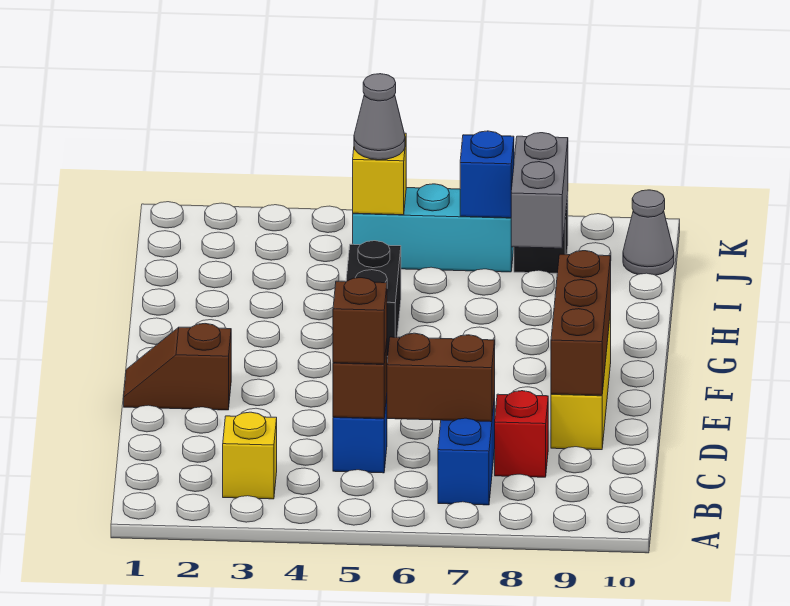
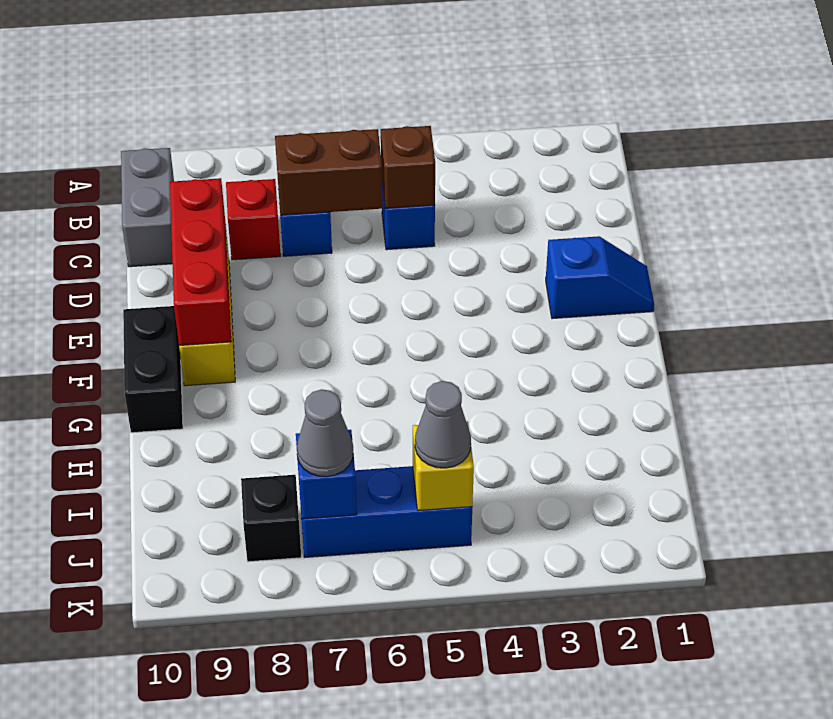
yellow 1x1 brick [223,412,277,499] -> none
brown 1x1 brick [333,278,387,364] -> none
brown 1x3 brick [551,251,611,395] -> red 1x3 brick [170,178,231,345]
brown 1x2 slope [124,324,231,410] -> blue 1x2 slope [546,236,654,319]
black 1x2 brick [346,241,401,356] -> black 1x2 brick moved to [123,306,183,433]
grey 1x2 brick [511,133,568,248] -> grey 1x2 brick moved to [121,148,174,267]
cyan 1x3 brick [353,184,514,272] -> blue 1x3 brick [301,466,472,557]
grey 1x1 cone [623,190,674,275] -> grey 1x1 cone moved to [297,389,353,477]

